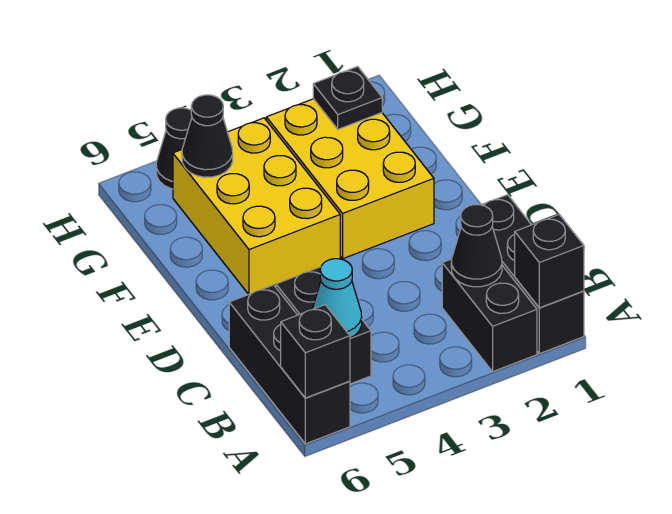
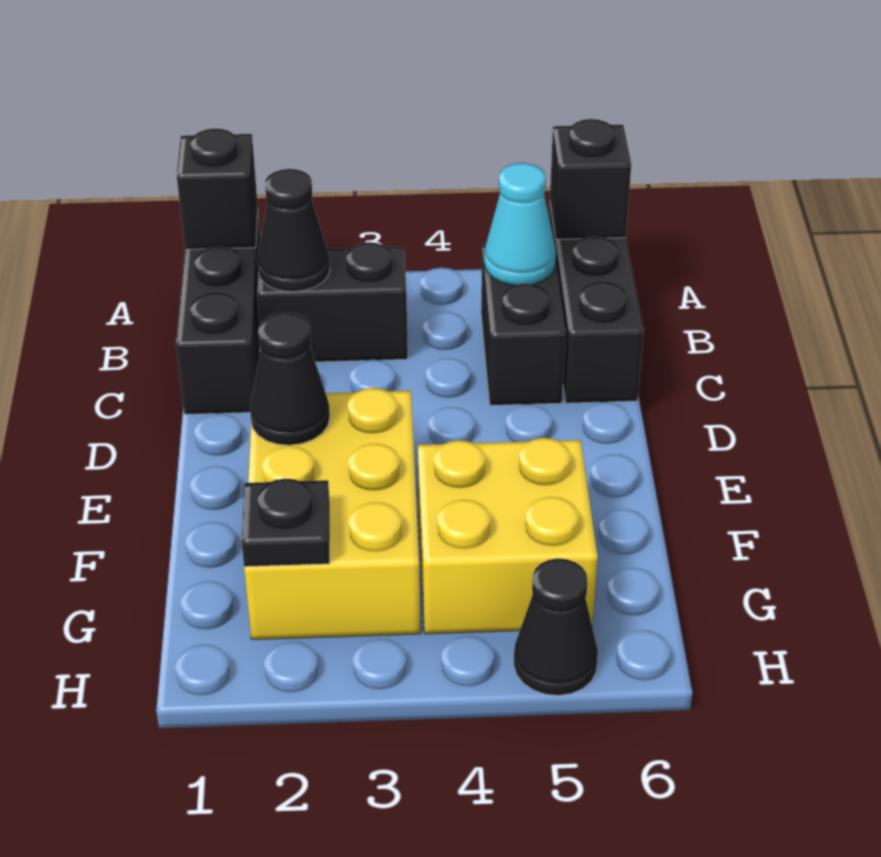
black 1x2 brick [442,259,537,372] -> black 1x2 brick turned to [257,242,408,362]
yellow 2x3 brick [173,118,340,294] -> yellow 2x2 brick [418,438,598,634]
black 1x1 cone [182,95,233,177] -> black 1x1 cone moved to [250,313,330,445]

